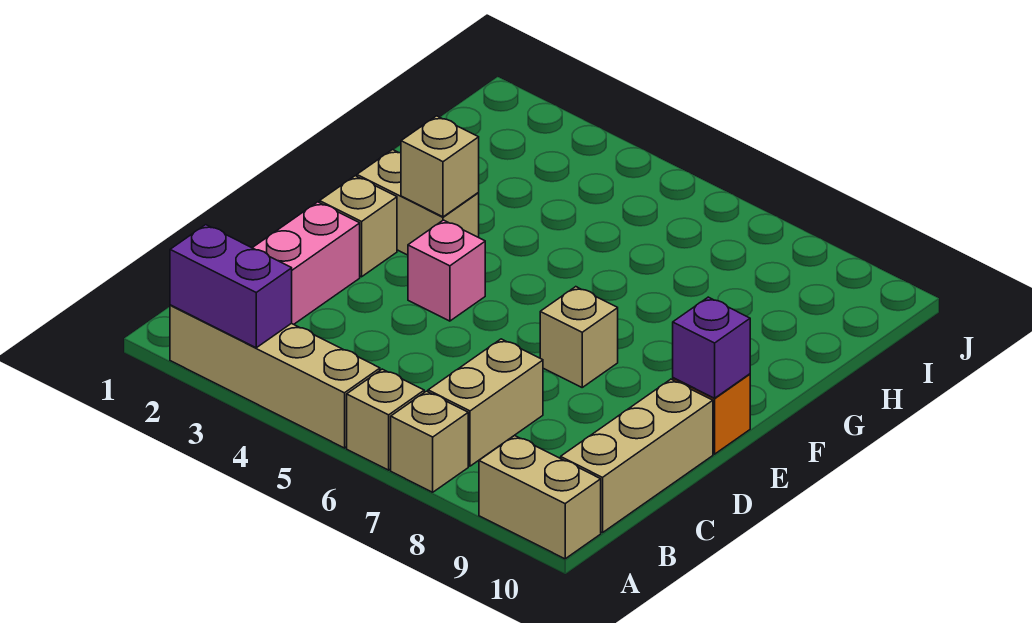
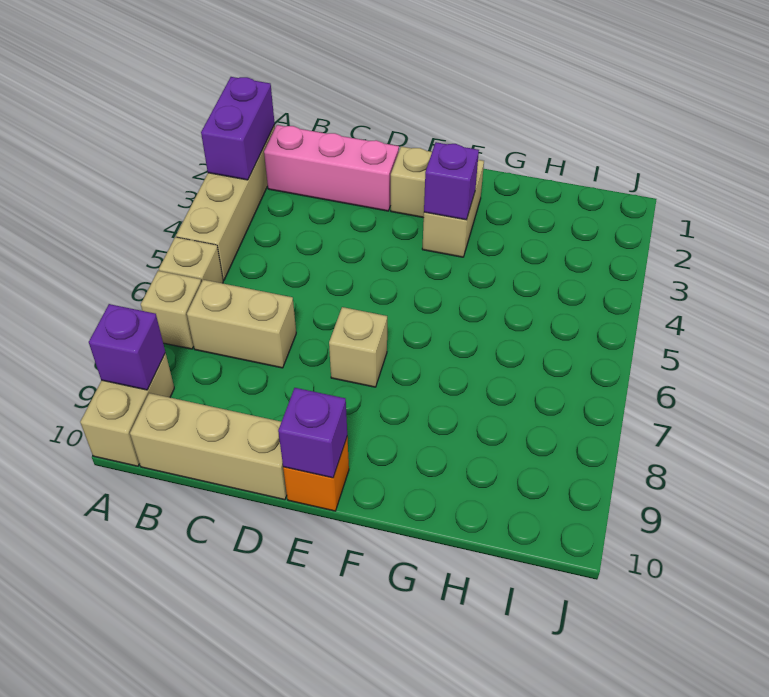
none -> purple 1x1 brick [89,304,165,390]
pink 1x1 brick [408,220,485,321] -> none
tan 1x1 brick [401,116,479,217] -> purple 1x1 brick [424,142,479,220]

